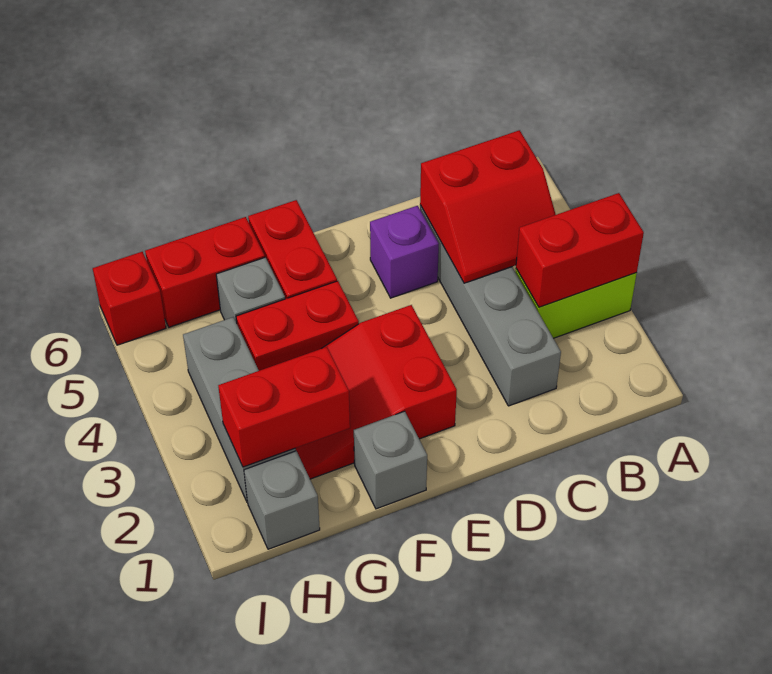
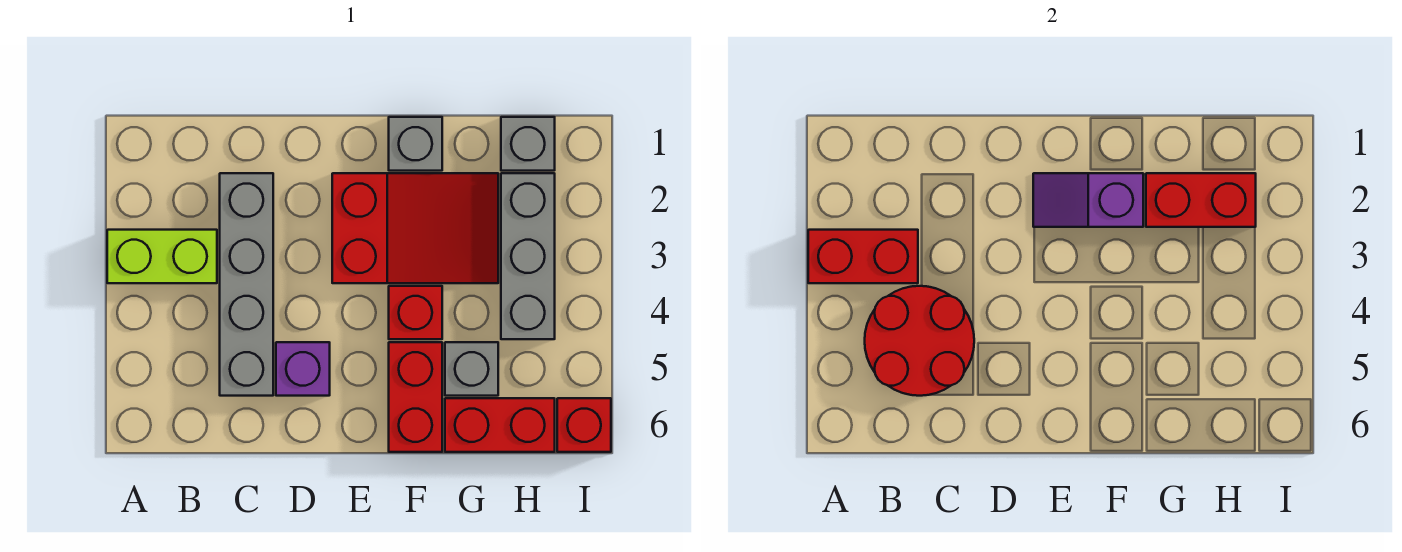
red 2x2 slope [420,130,556,283] -> red 2x2 round brick [865,286,974,396]
none -> purple 1x2 slope [1033,173,1143,227]
red 1x2 brick [236,281,359,371] -> red 1x1 brick [389,286,442,339]

